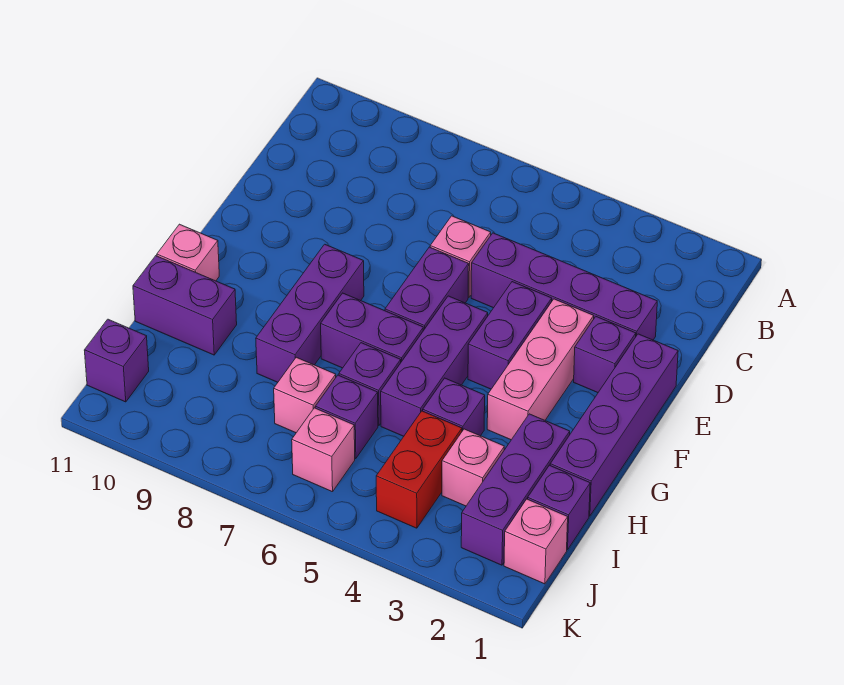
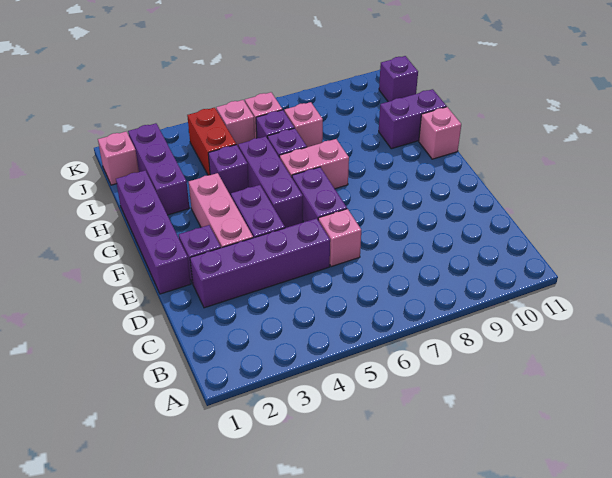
purple 1x3 brick [256,244,364,382] -> none
purple 1x2 brick [321,293,423,368] -> pink 1x2 brick [279,139,349,189]
purple 1x1 brick [528,465,590,550] -> none
pink 1x1 brick [442,429,504,506] -> pink 1x1 brick moved to [216,100,255,146]

